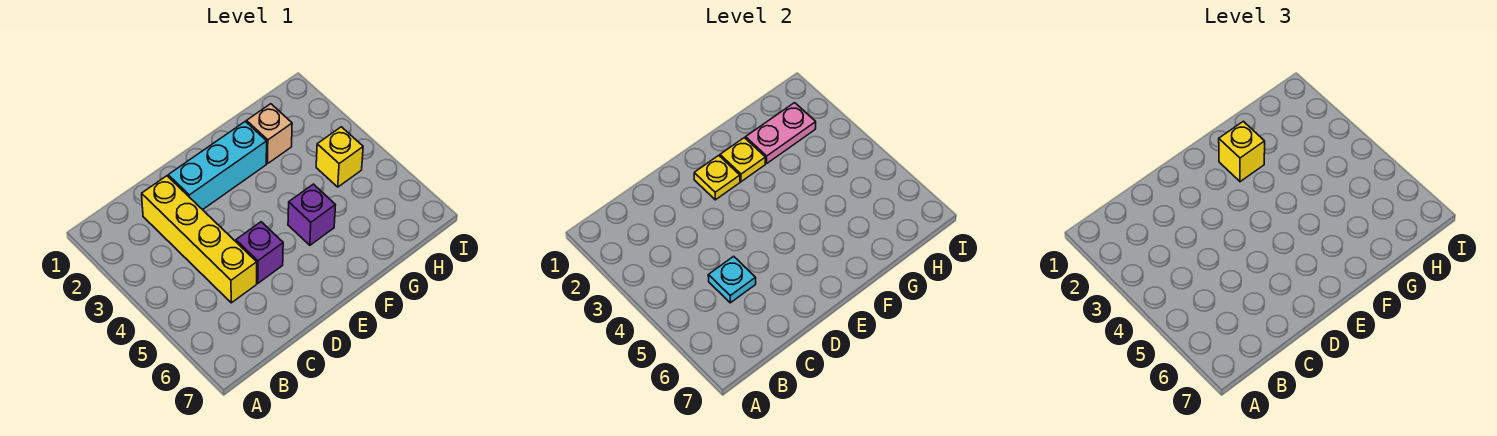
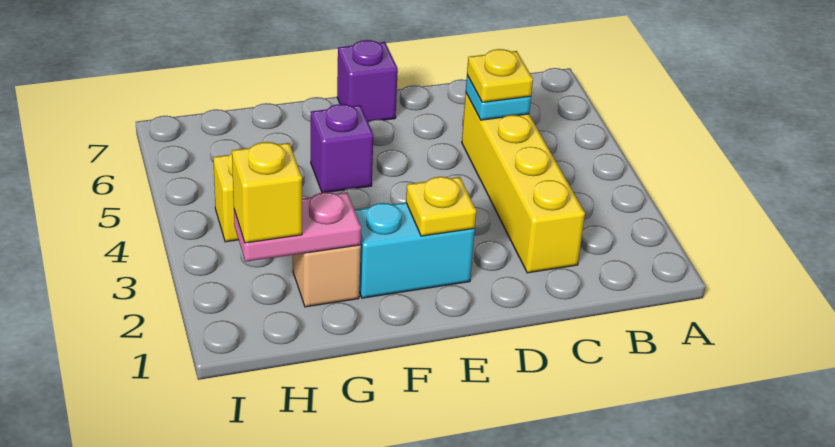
cyan 1x3 brick [168,121,267,210] -> cyan 1x2 brick [355,203,475,298]
purple 1x1 brick [236,222,283,283] -> purple 1x1 brick moved to [337,40,398,122]
yellow 1x1 plate [720,138,765,182] -> yellow 1x1 plate moved to [467,49,533,102]
yellow 1x1 brick [1219,121,1265,182] -> yellow 1x1 brick moved to [232,142,302,243]

